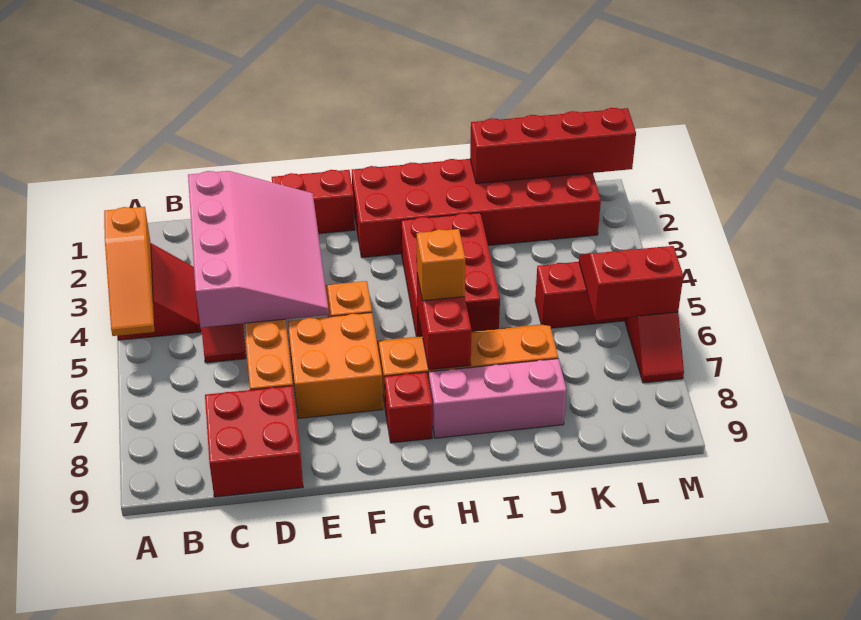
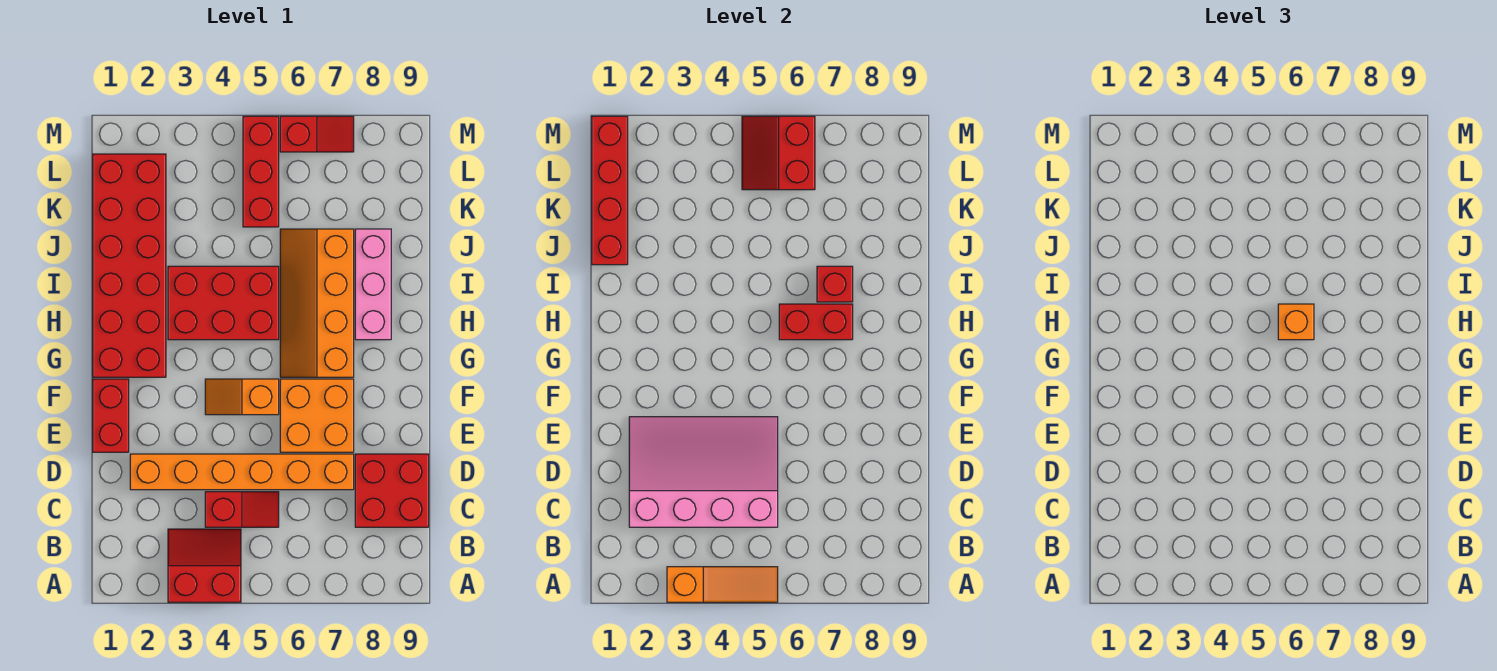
red 1x1 brick [384,372,433,443] -> red 1x1 brick moved to [817,266,853,302]

